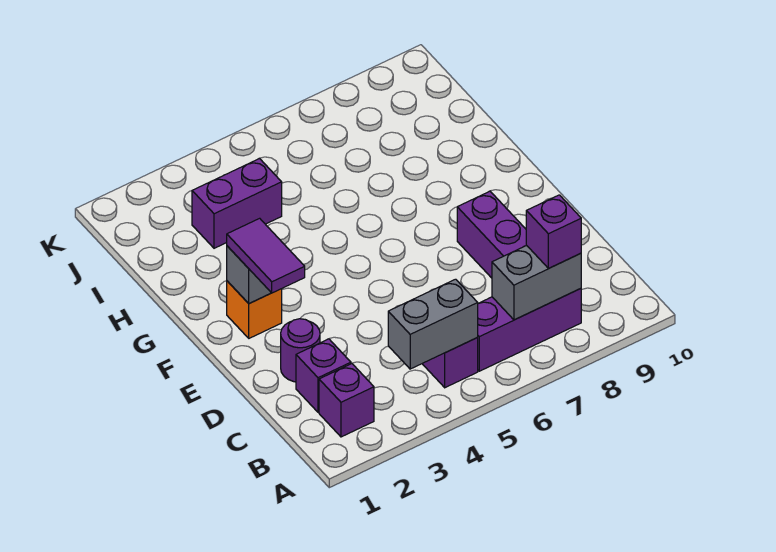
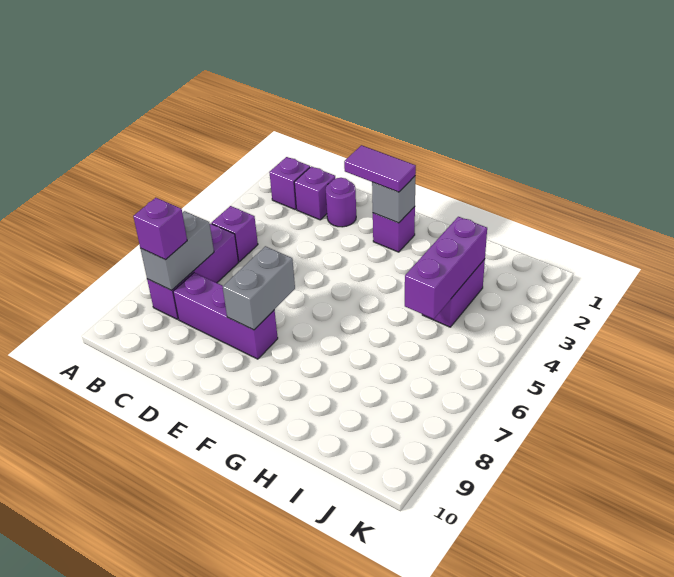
grey 1x2 brick [388,279,478,369] -> grey 1x2 brick moved to [223,246,295,330]
orange 1x1 brick [227,281,282,338] -> purple 1x1 brick [373,207,415,252]
none -> purple 1x3 brick [405,217,487,319]

